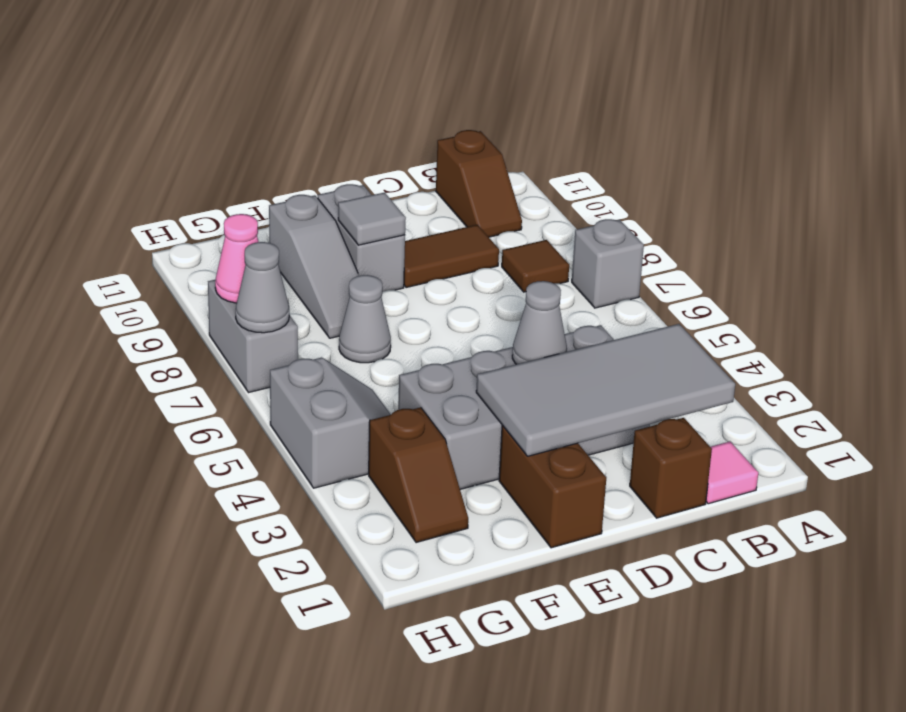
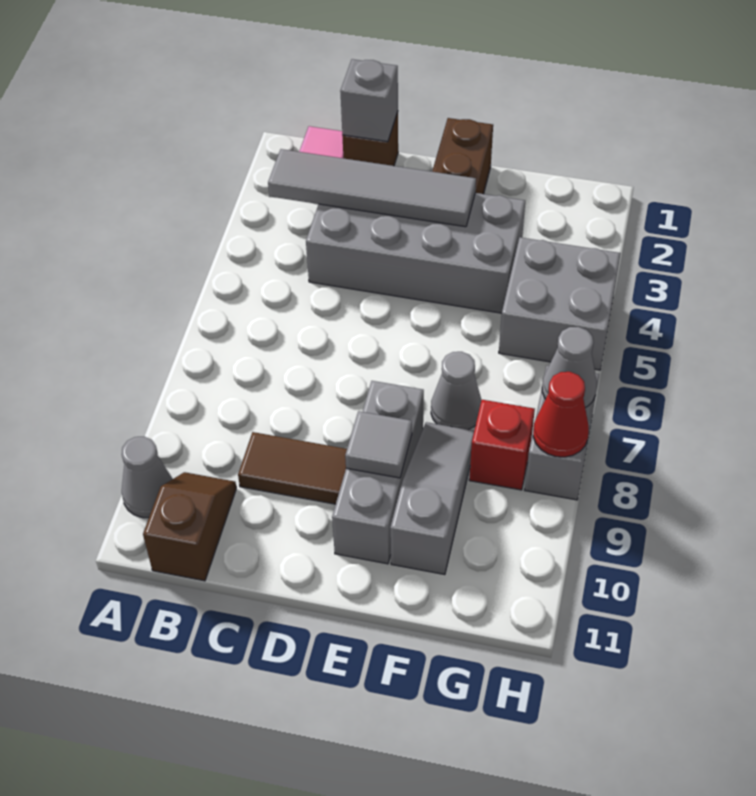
grey 1x1 brick [572,219,644,308] -> grey 1x1 brick moved to [340,59,398,142]
grey 2x4 tile [476,324,735,456] -> grey 1x4 tile [268,149,476,227]
brown 1x1 tile [502,240,569,292] -> none
grey 1x1 cone [512,281,567,364] -> grey 1x1 cone moved to [122,437,173,518]
grey 1x2 brick [318,184,405,292] -> grey 1x3 brick [332,381,424,564]
brown 1x2 slope [369,407,468,543] -> none
grey 2x2 slope [270,357,391,488] -> grey 2x2 brick [499,237,621,370]
none -> red 1x1 brick [469,400,535,490]
pink 1x1 cone [215,214,259,303] -> red 1x1 cone [533,372,589,457]

